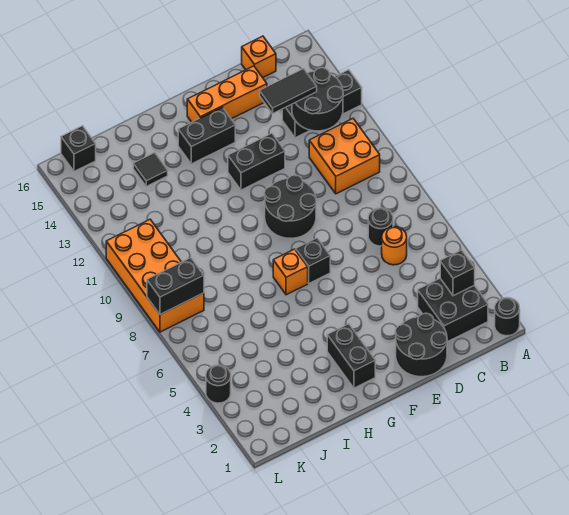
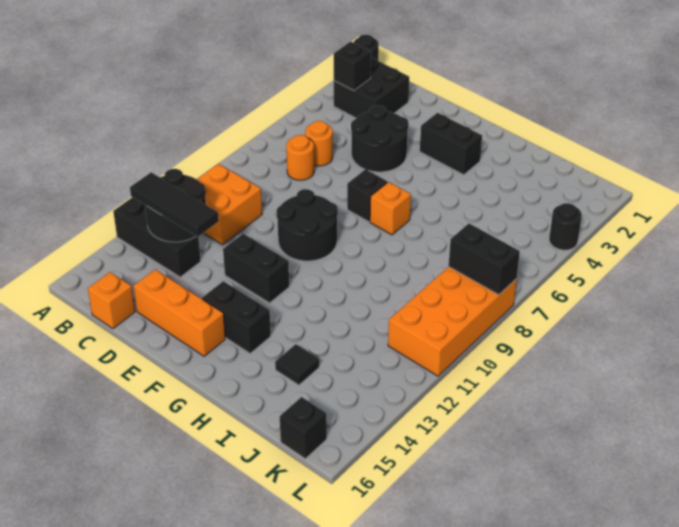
black 1x1 round brick [368,208,393,246] -> orange 1x1 round brick [286,135,314,180]
black 1x2 tile [260,69,317,113] -> black 1x3 tile [130,172,219,237]
black 2x2 round brick [395,313,447,377] -> black 2x2 round brick moved to [351,105,409,172]
black 1x2 brick [327,324,375,388] -> black 1x2 brick turned to [420,113,482,175]

